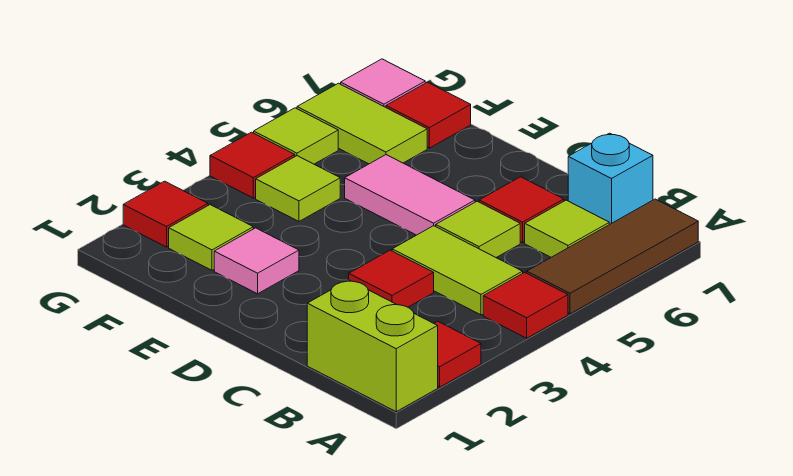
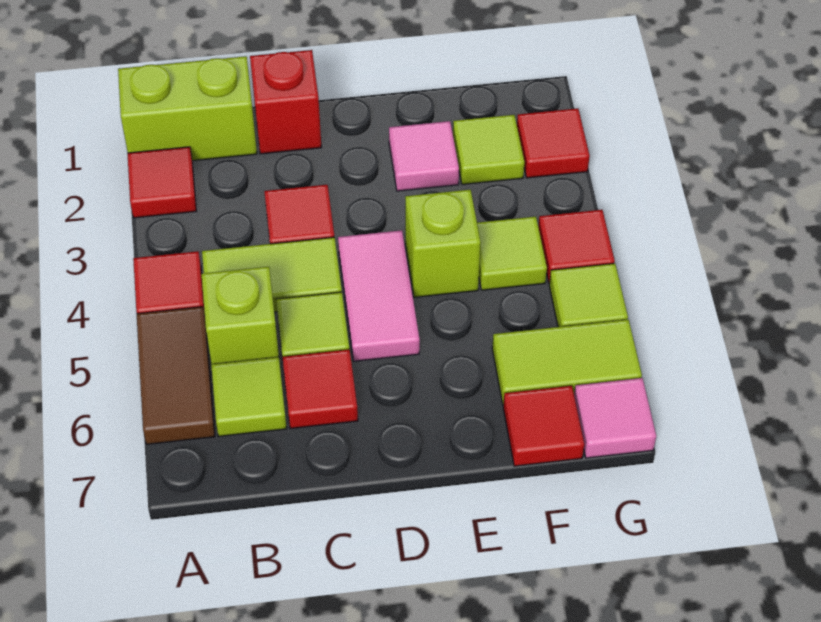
brown 1x3 tile [527,199,698,314] -> brown 1x2 tile [137,307,215,444]
none -> lime 1x1 brick [201,267,279,364]
cyan 1x1 brick [568,133,653,224] -> none
none -> red 1x1 brick [250,50,321,154]
pink 1x2 tile [345,155,475,235] -> pink 1x2 tile turned to [338,230,420,361]
none -> lime 1x1 brick [405,190,481,297]

